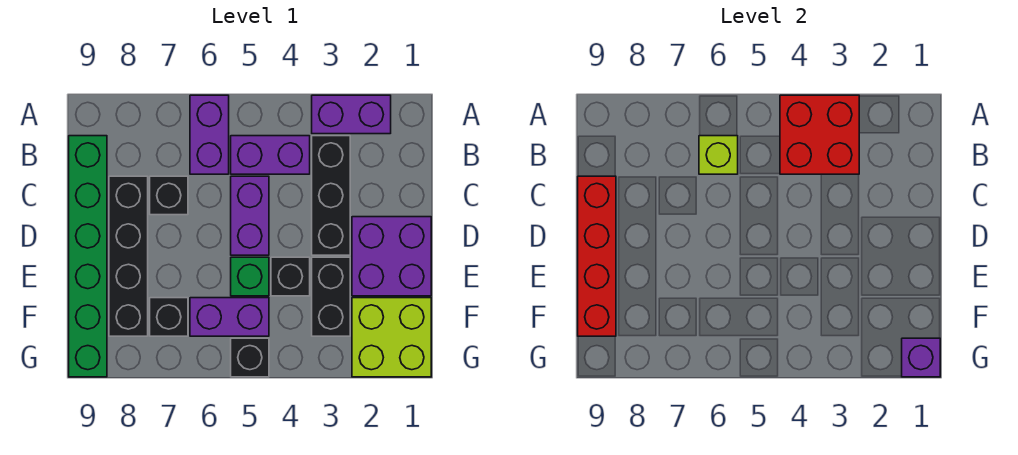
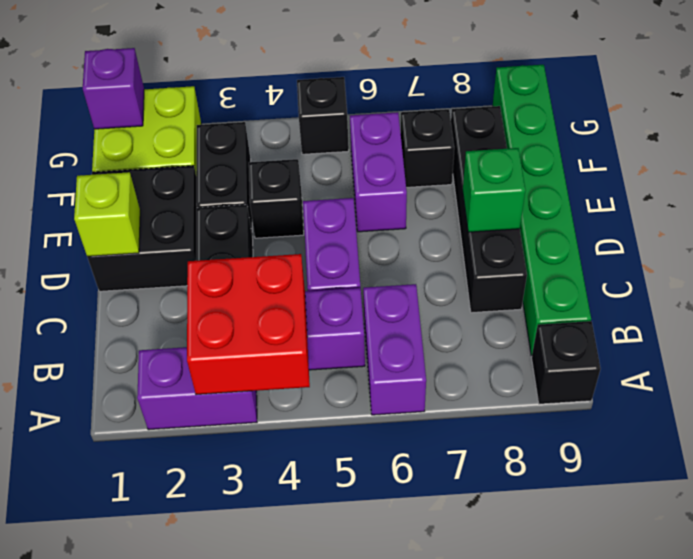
lime 1x1 brick [699,136,738,174] -> lime 1x1 brick moved to [74,172,140,257]
black 1x1 brick [150,176,188,215] -> black 1x1 brick moved to [532,321,601,404]
red 1x4 brick [578,176,616,336] -> none
purple 2x2 brick [352,217,431,296] -> black 2x2 brick [87,166,197,291]
green 1x1 brick [231,257,269,296] -> green 1x1 brick moved to [463,148,525,232]
purple 1x2 brick [190,298,269,336] -> purple 1x2 brick turned to [350,112,407,232]

